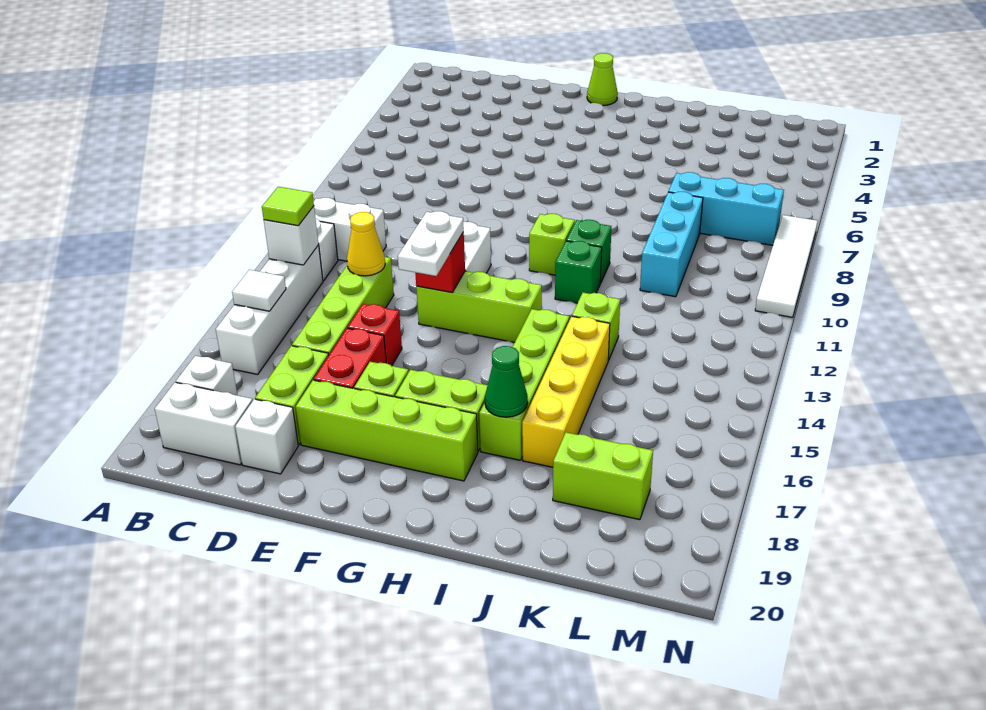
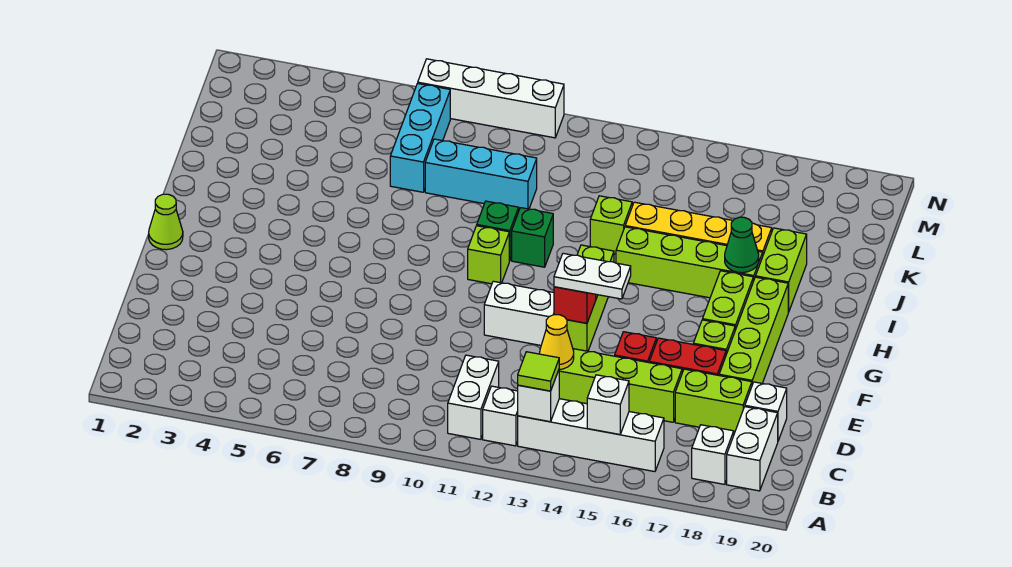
white 1x1 tile [232,270,286,311] -> white 1x1 brick [587,375,629,435]
lime 1x2 brick [553,432,653,520] -> lime 1x2 brick moved to [756,228,807,312]
white 1x4 tile [755,215,817,317] -> white 1x4 brick [418,59,564,138]

